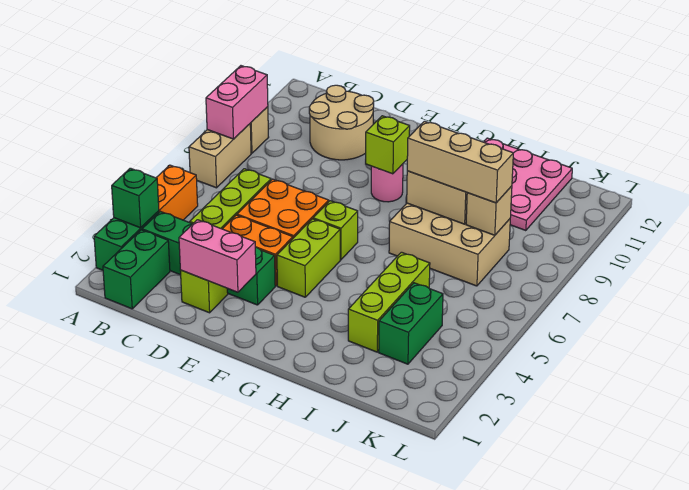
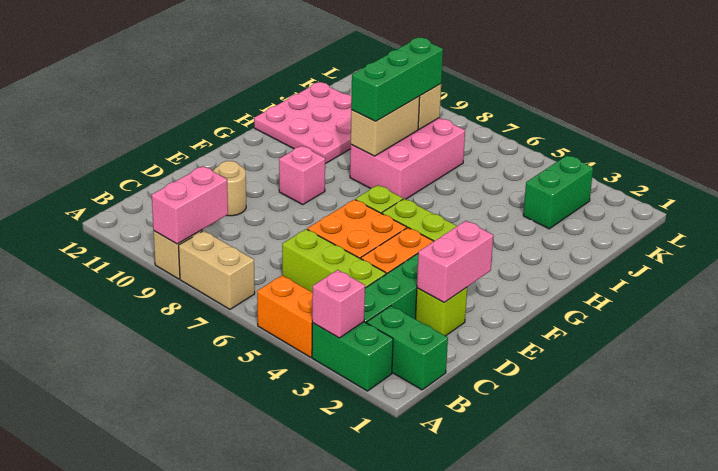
green 1x1 brick [112,168,159,228] -> pink 1x1 brick [312,270,365,338]
pink 1x2 brick [206,66,268,139] -> pink 1x2 brick turned to [152,166,228,244]
tan 2x2 round brick [309,85,374,160] -> tan 1x1 round brick [213,161,246,216]
pink 1x1 round brick [371,164,403,202] -> pink 1x1 brick [279,146,325,205]
lime 1x1 brick [365,116,410,174] -> none
tan 2x3 brick [389,203,510,286] -> pink 2x3 brick [350,118,465,199]
tan 1x3 brick [407,121,513,203] -> green 1x3 brick [351,38,443,121]
lime 1x3 brick [348,252,430,352] -> none
green 1x2 brick [379,283,443,364] -> green 1x2 brick turned to [523,155,593,229]

